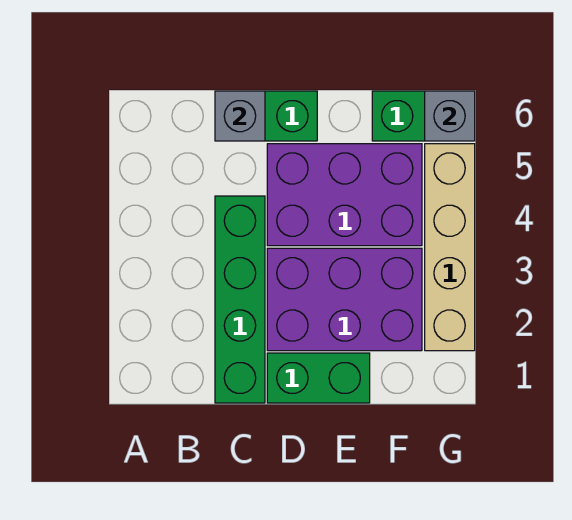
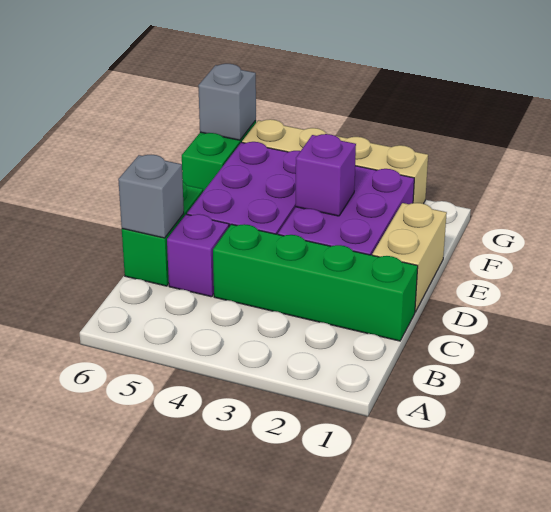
none -> purple 1x1 brick [167,214,229,297]
green 1x2 brick [267,353,370,403] -> tan 1x2 brick [372,203,447,312]
none -> purple 1x1 brick [295,134,356,216]

